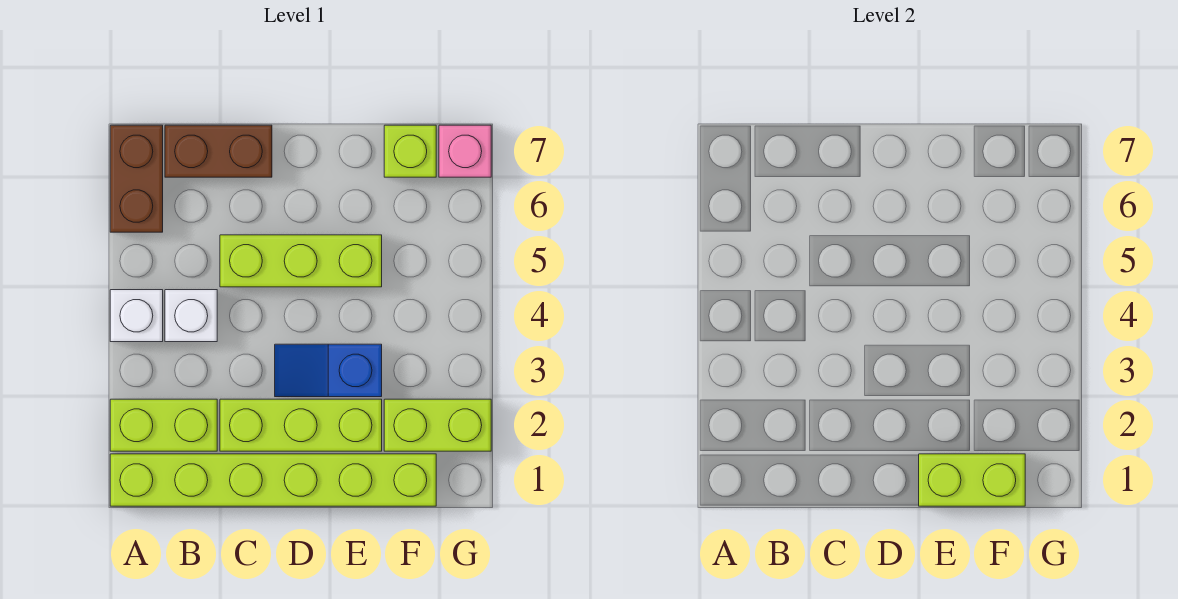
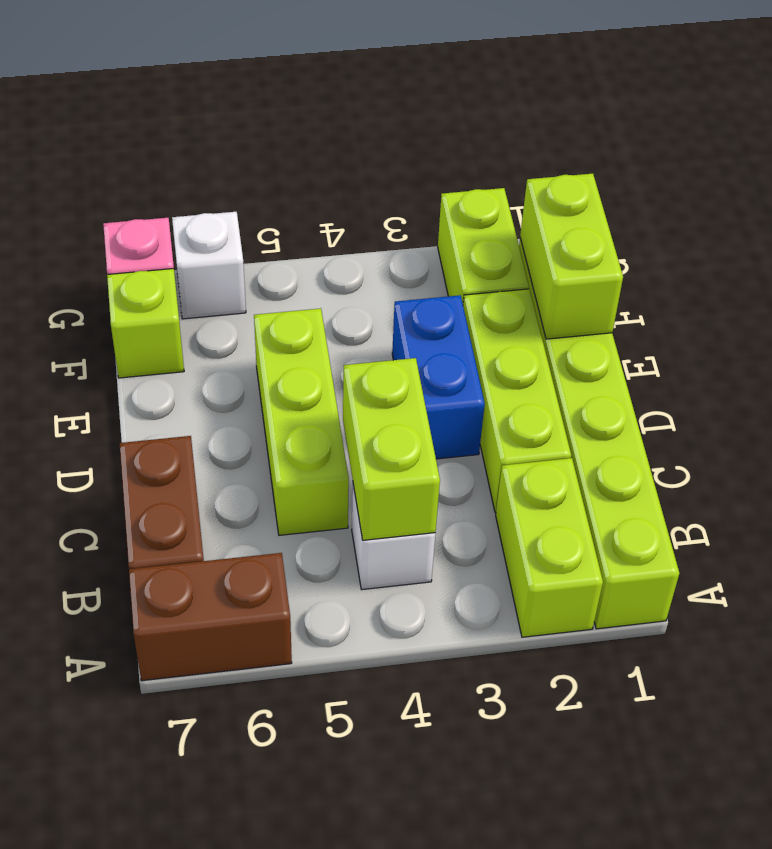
white 1x1 brick [110,290,163,342] -> white 1x1 brick moved to [172,212,246,319]
none -> lime 1x2 brick [343,358,440,540]
blue 1x2 slope [275,344,382,397] -> blue 1x2 brick [392,295,485,459]

